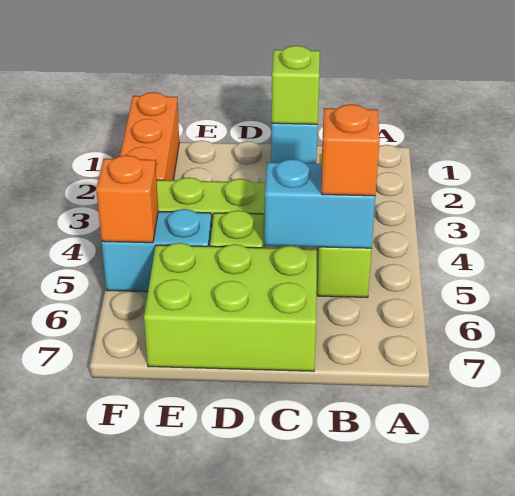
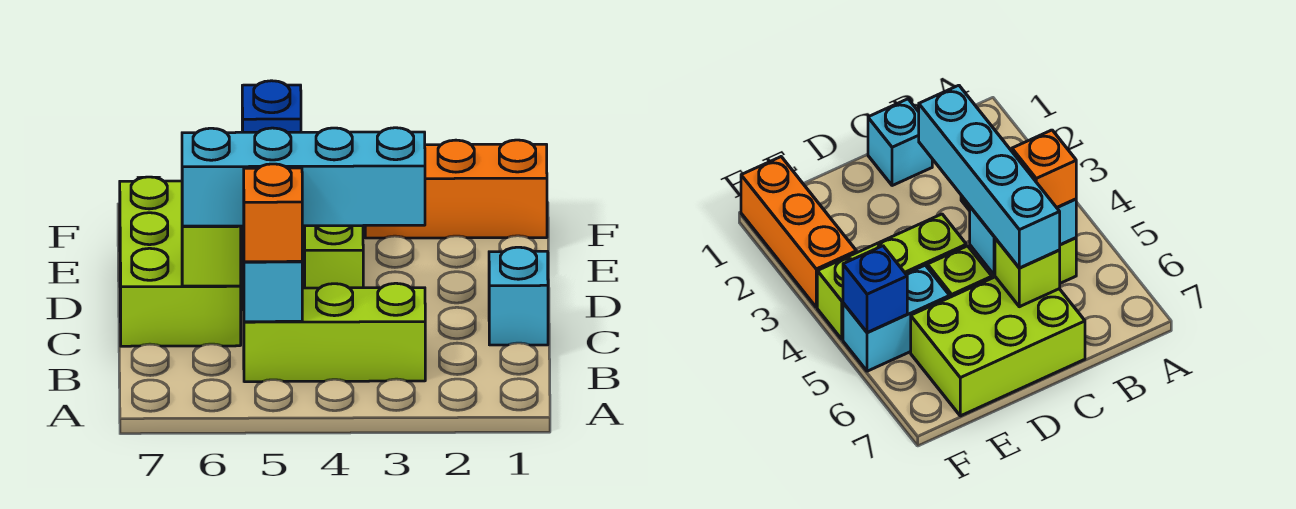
lime 1x1 brick [272,46,320,124] -> lime 1x1 brick moved to [182,226,241,286]
none -> cyan 1x4 brick [182,128,425,226]
orange 1x1 brick [96,155,158,243] -> blue 1x1 brick [242,81,301,132]

